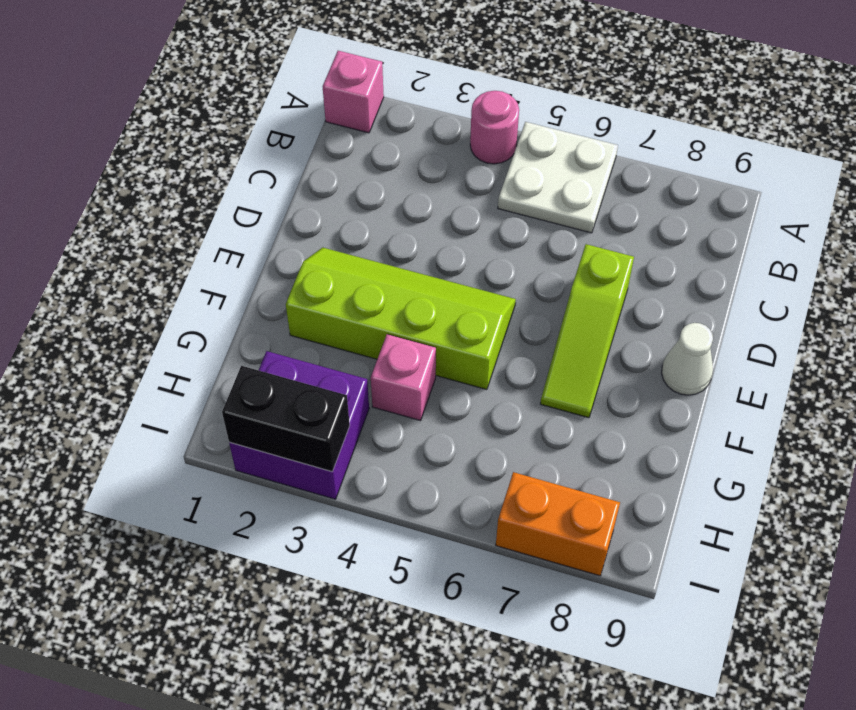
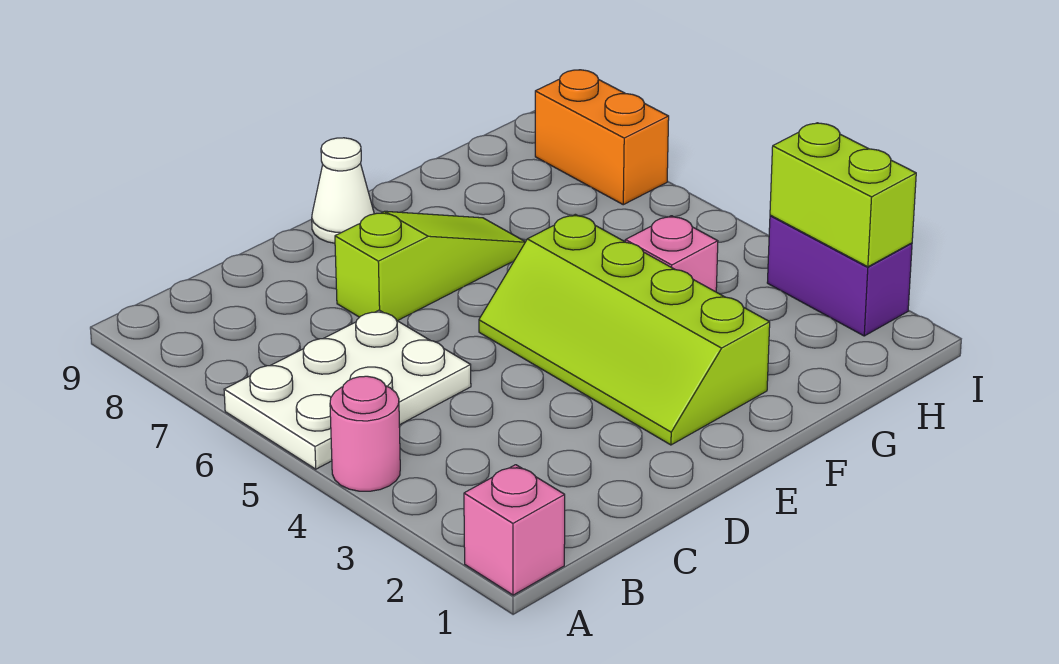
white 2x2 plate [498,122,618,233] -> white 2x3 plate [224,310,471,469]
purple 2x2 brick [229,351,369,499] -> purple 1x2 brick [767,215,912,336]
black 1x2 brick [222,366,350,472] -> lime 1x2 brick [770,123,916,267]

